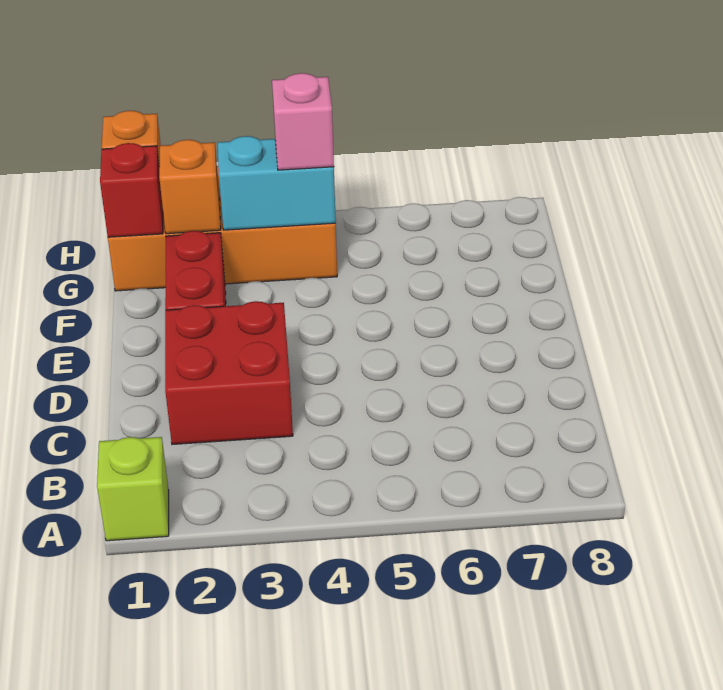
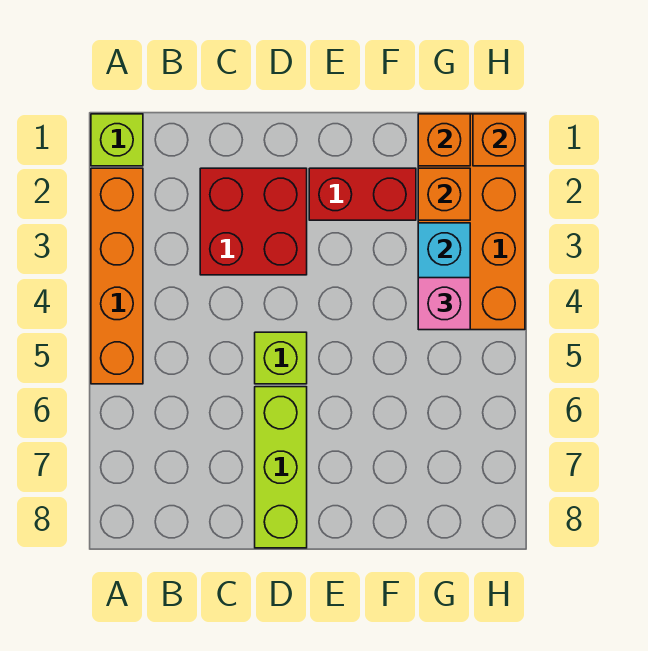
none -> orange 1x4 brick [91,168,143,384]
none -> lime 1x1 brick [255,332,307,384]
none -> lime 1x3 brick [255,387,307,548]
red 1x1 brick [100,143,163,237] -> orange 1x1 brick [418,114,470,166]

